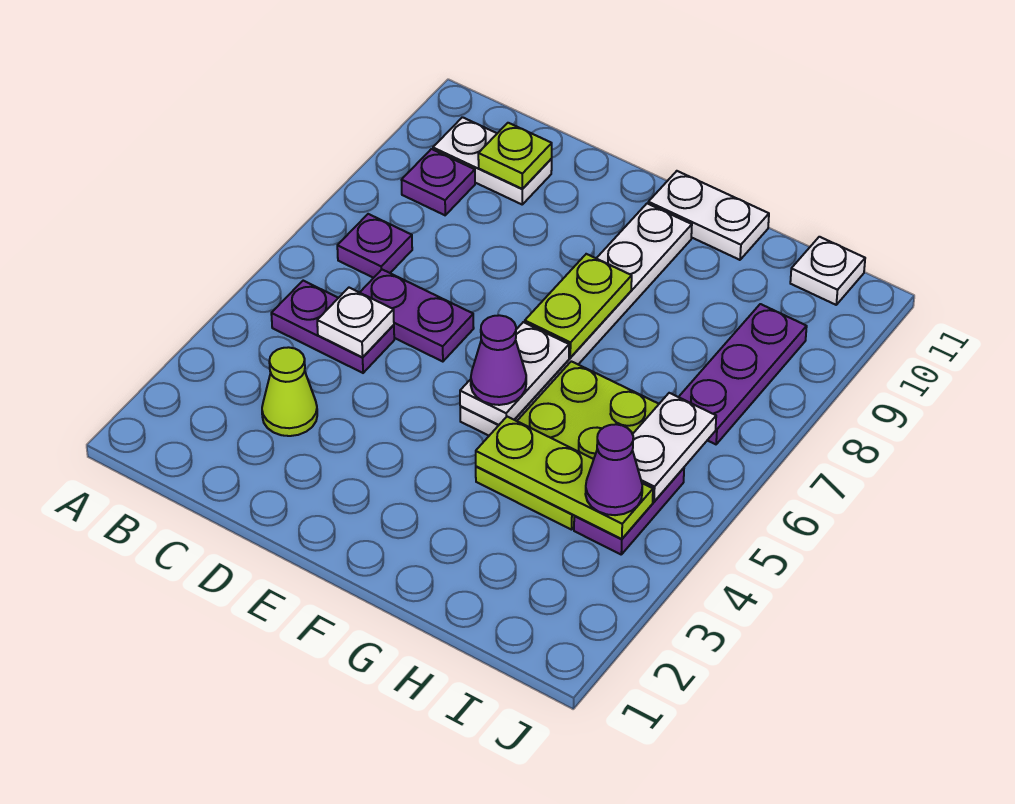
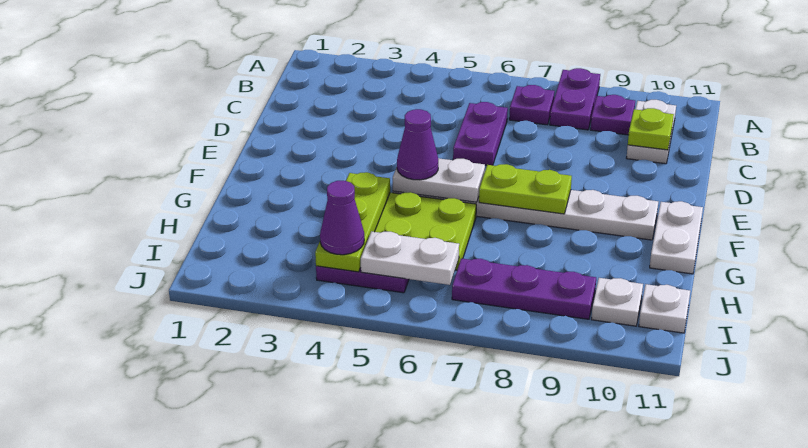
purple 1x2 plate [271,281,394,373] -> purple 1x2 plate moved to [550,68,600,130]
lime 1x1 cone [262,347,317,436] -> none
white 1x1 plate [317,288,394,358] -> white 1x1 plate moved to [591,278,643,326]

